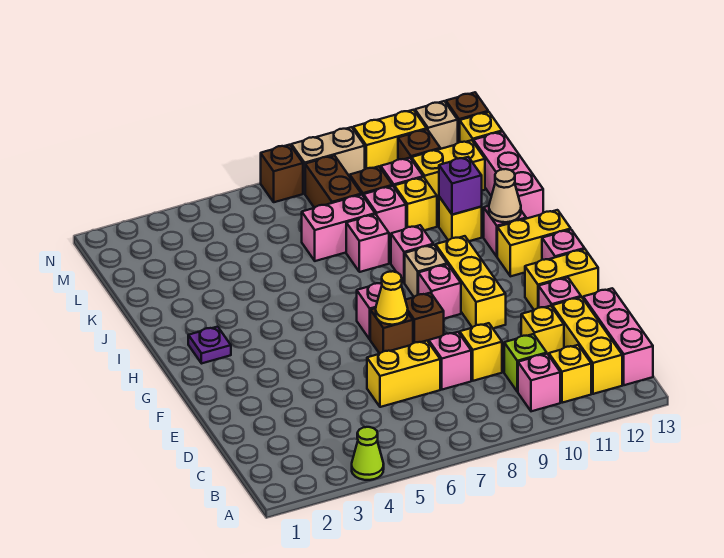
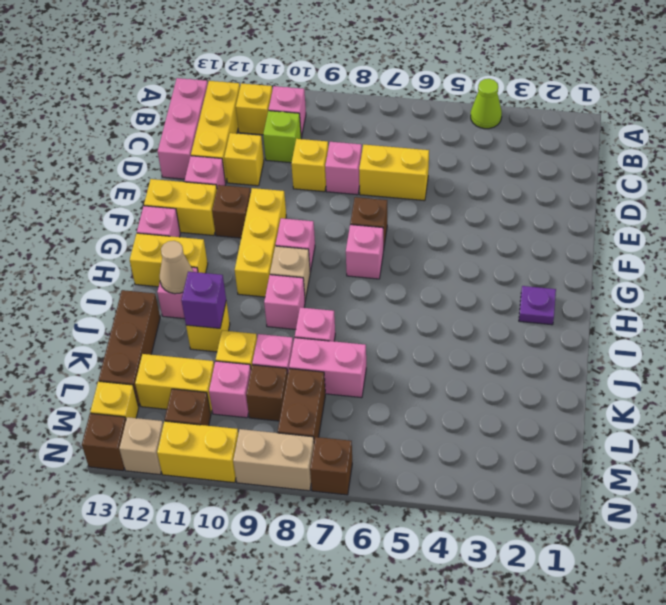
yellow 1x1 cone [376,271,408,325] -> none
brown 1x1 brick [406,293,444,343] -> brown 1x1 brick moved to [212,185,251,238]
pink 1x3 brick [473,132,543,219] -> brown 1x3 brick [99,290,160,406]

